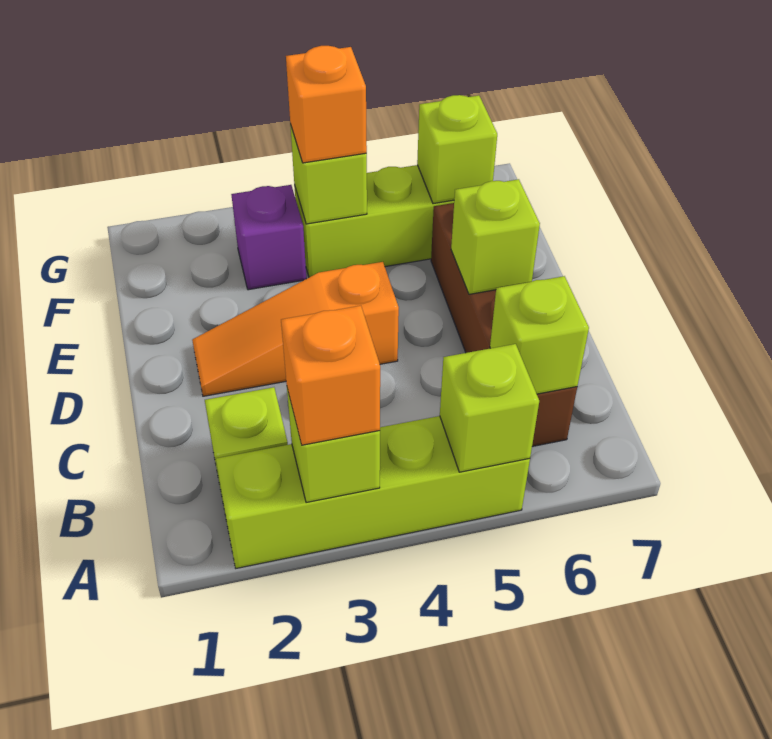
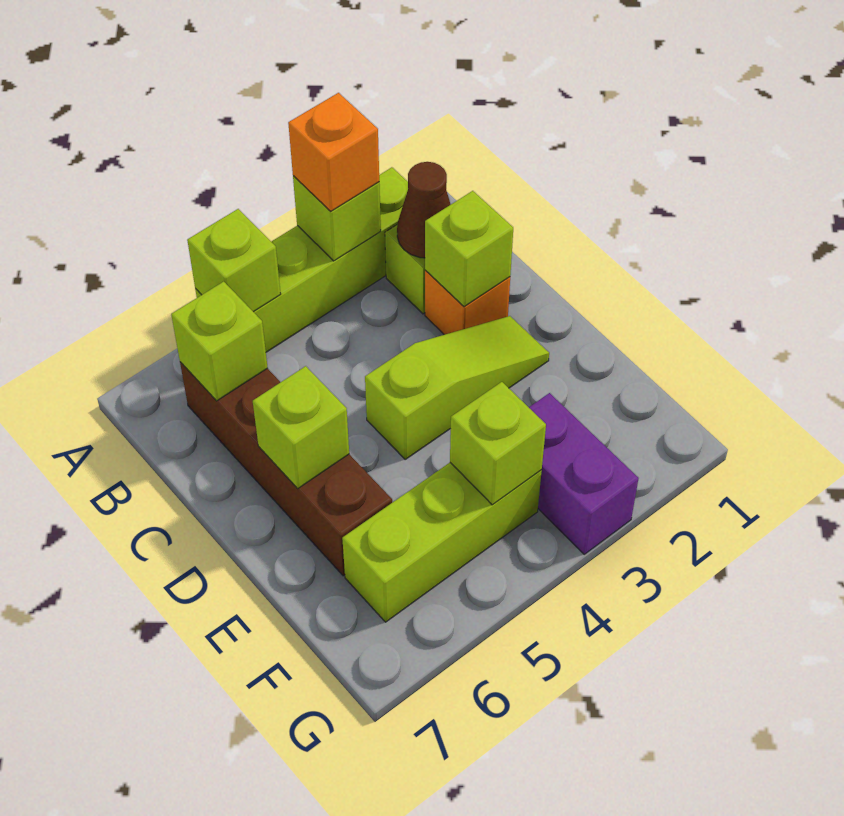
none -> brown 1x1 cone [397,162,451,258]
orange 1x3 slope [192,262,399,396] -> lime 1x3 slope [365,316,549,459]
purple 1x1 brick [231,185,306,290] -> purple 1x2 brick [529,393,639,554]
orange 1x1 brick [286,46,367,163] -> orange 1x1 brick moved to [425,270,510,335]
lime 1x1 brick [417,95,497,204] -> lime 1x1 brick moved to [425,191,513,307]

